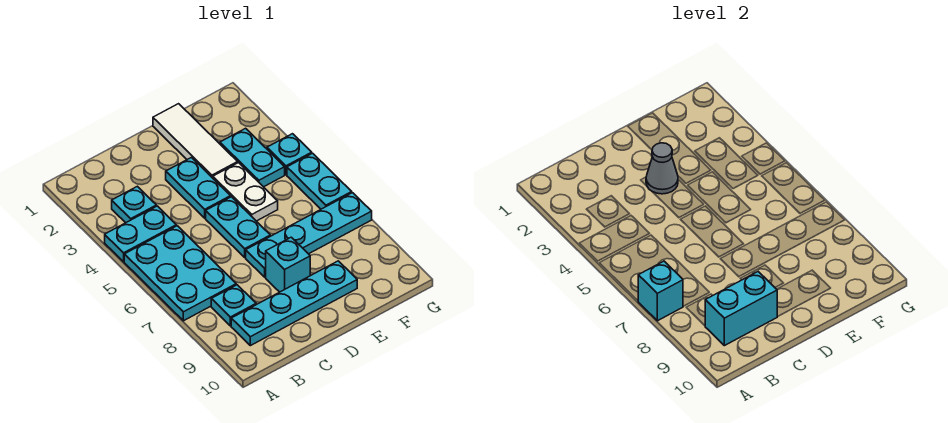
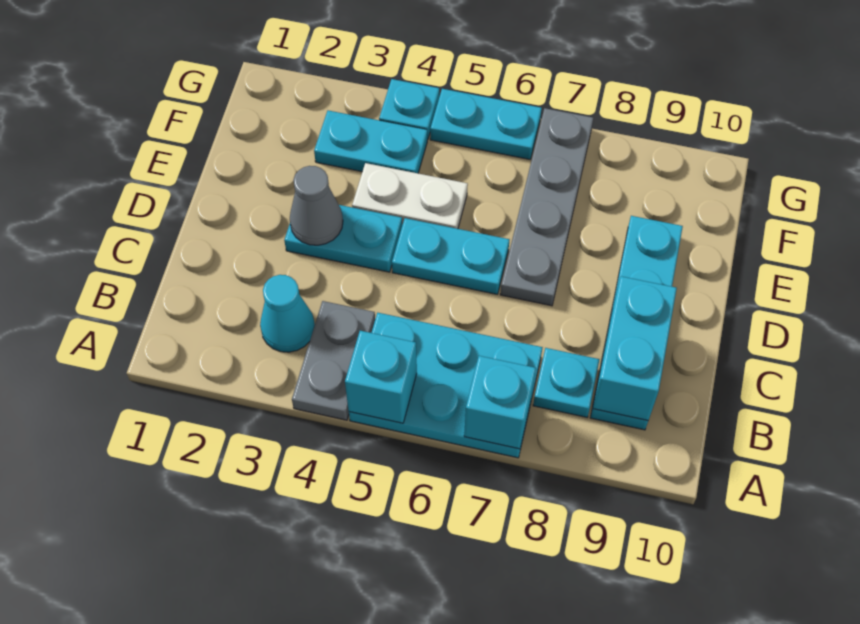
cyan 1x2 plate [105,206,176,262] -> grey 1x2 plate [292,301,375,420]
cyan 1x1 plate [112,186,156,223] -> cyan 1x1 cone [260,275,315,352]
cyan 1x4 plate [246,193,372,277] -> grey 1x4 plate [500,108,593,306]
cyan 1x1 brick [266,237,310,292] -> cyan 1x1 brick moved to [345,331,417,423]
white 1x3 tile [153,104,238,178] -> none

